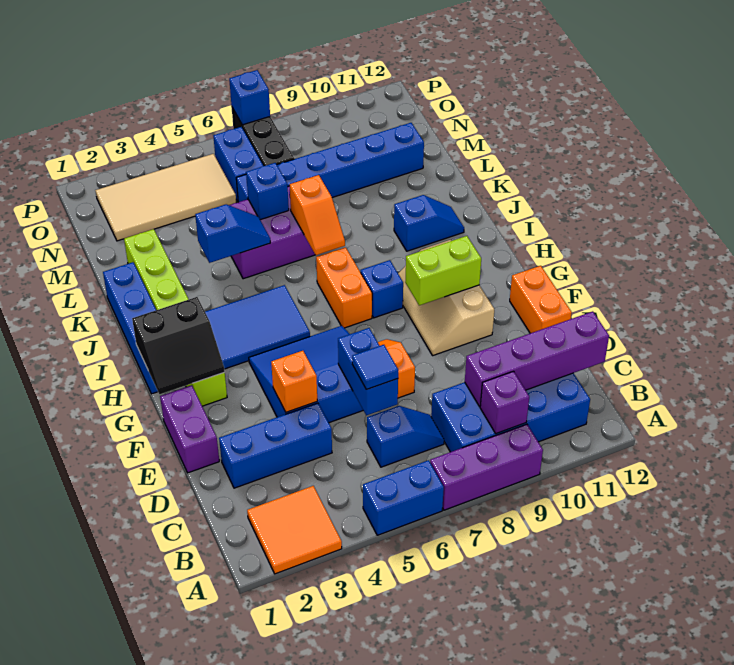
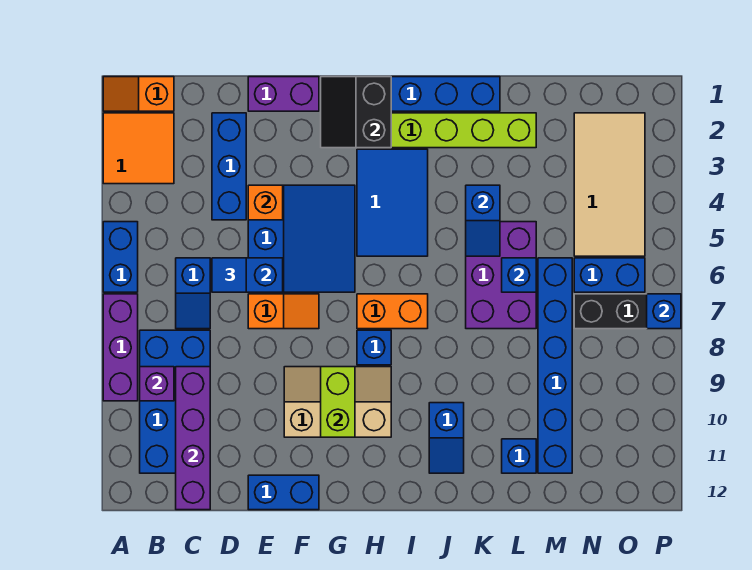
orange 1x2 brick [510,266,572,333] -> blue 1x2 brick [248,475,319,510]
orange 1x2 slope [290,175,345,255] -> orange 1x2 slope moved to [103,77,174,111]
none -> blue 1x1 brick [502,439,536,473]

